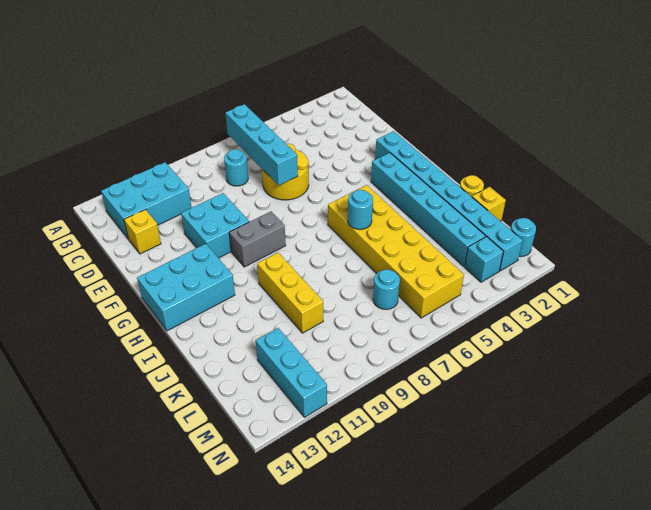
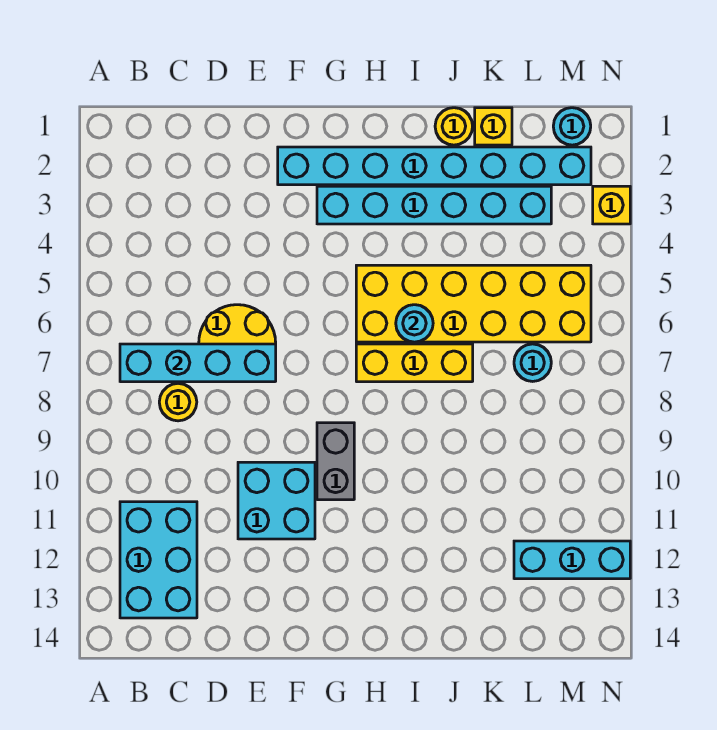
cyan 1x1 round brick [224,149,248,186] -> yellow 1x1 round brick [159,383,197,421]
yellow 1x1 brick [124,209,161,254] -> yellow 1x1 brick moved to [593,186,630,224]
cyan 2x3 brick [137,244,235,331] -> none
yellow 1x3 brick [257,253,323,333] -> yellow 1x3 brick moved to [356,344,473,382]
cyan 1x1 brick [465,237,503,282] -> none

